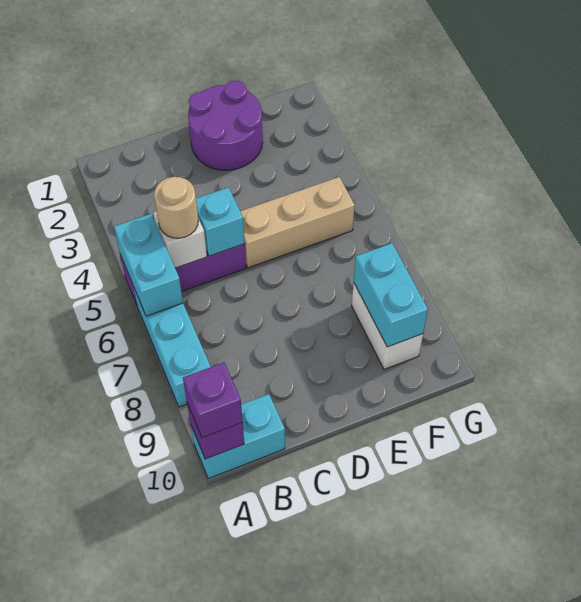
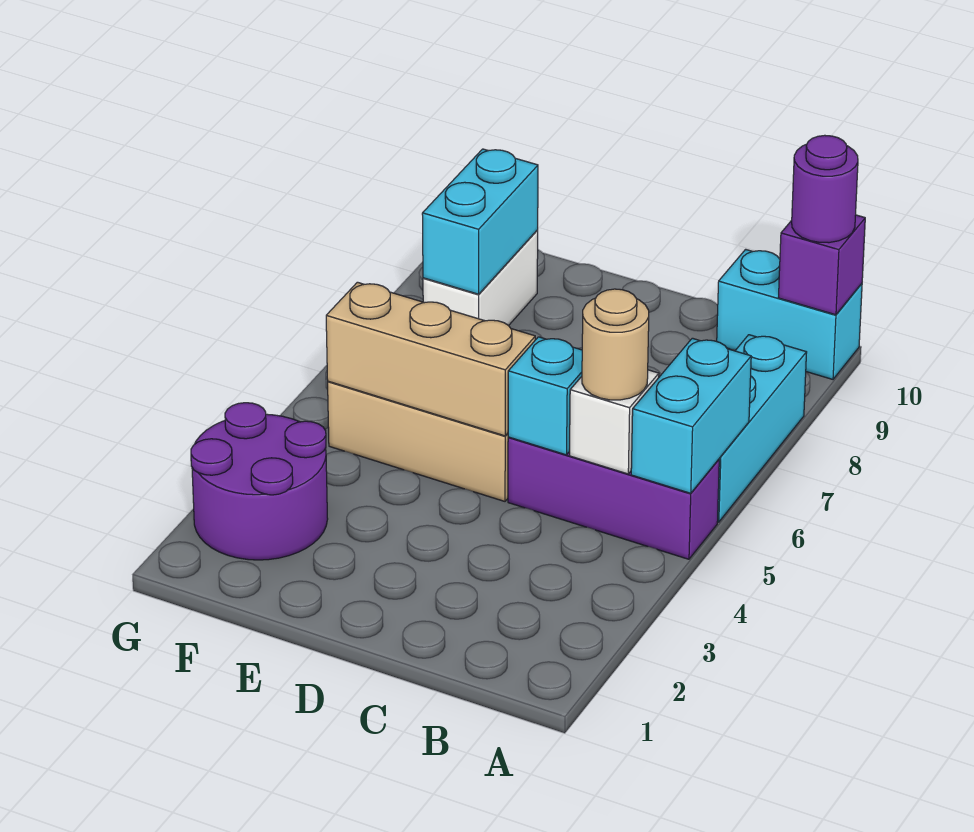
purple 1x1 brick [183,362,243,438] -> purple 1x1 round brick [792,135,858,243]
purple 2x2 round brick [188,81,263,170] -> purple 2x2 round brick moved to [191,403,328,560]
none -> tan 1x3 brick [326,282,535,436]

